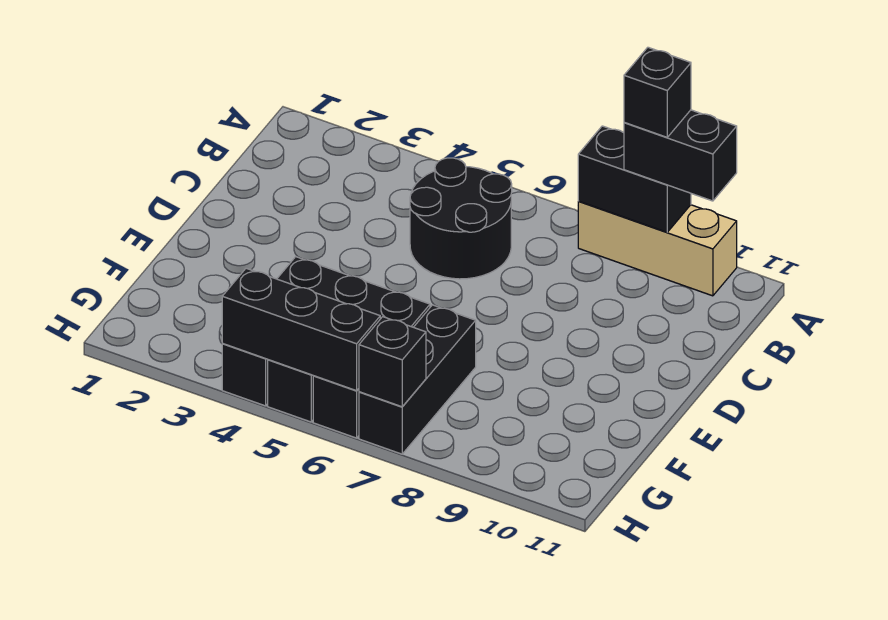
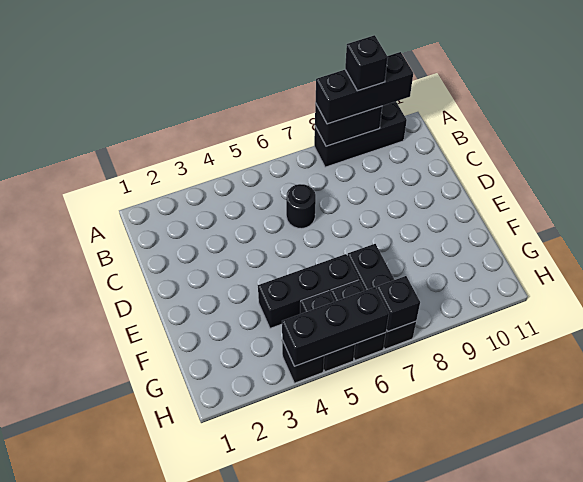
tan 1x3 brick [578,201,737,296] -> black 1x3 brick [314,102,407,167]
black 1x2 brick [624,110,737,201] -> black 1x3 brick [316,52,413,124]
black 2x2 round brick [410,158,512,279] -> black 1x1 round brick [286,184,316,229]

